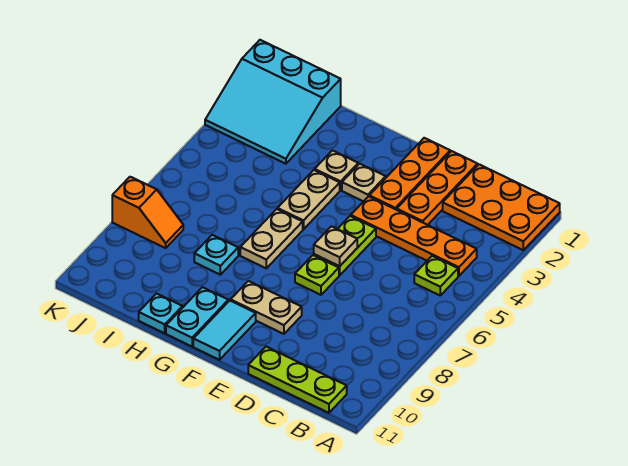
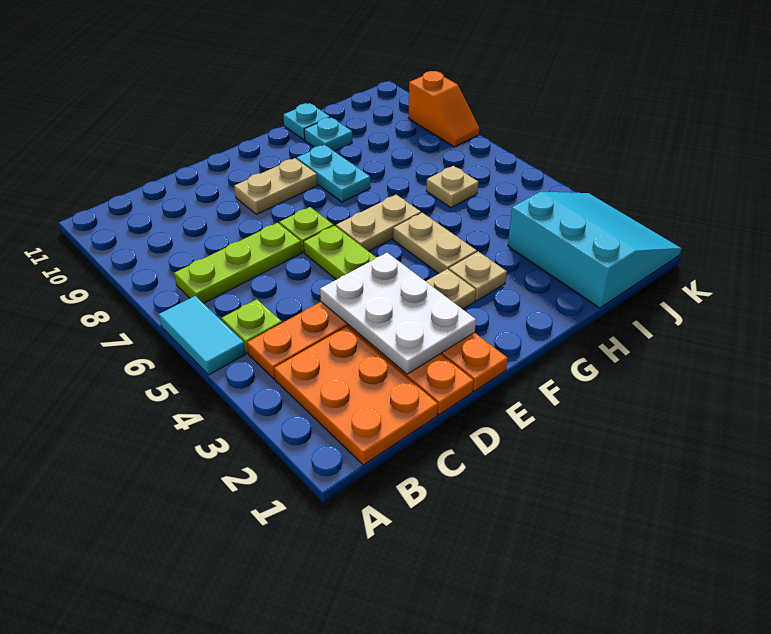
orange 2x3 plate [443,164,560,250] -> orange 2x3 plate turned to [274,326,438,465]
lime 1x3 plate [248,347,347,413] -> lime 1x3 plate moved to [174,223,302,303]
none -> white 2x3 plate [320,253,476,374]
tan 1x1 plate [314,226,357,266] -> tan 1x1 plate moved to [426,166,478,208]
cyan 1x2 tile [193,301,256,360] -> cyan 1x2 tile moved to [159,296,246,375]
tan 1x2 plate [240,209,303,268] -> tan 1x2 plate turned to [336,195,421,251]
cyan 1x2 plate [166,287,228,346] -> cyan 1x2 plate moved to [297,145,370,202]
cyan 1x1 plate [194,235,238,275] -> cyan 1x1 plate moved to [304,117,352,151]
cyan 3x3 slope [205,40,341,164] -> cyan 3x3 slope turned to [508,192,681,308]
orange 1x2 slope [112,177,183,248] -> orange 1x2 slope turned to [408,71,479,147]

